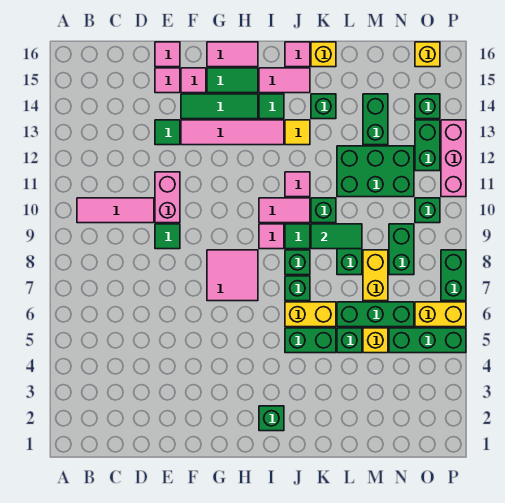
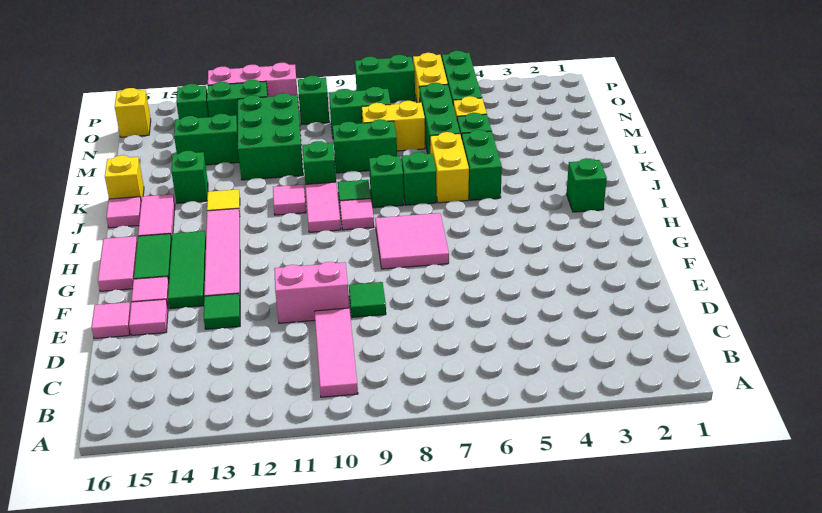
green 1x1 tile [259,94,284,119] -> none
green 1x2 tile [311,224,362,249] -> none

